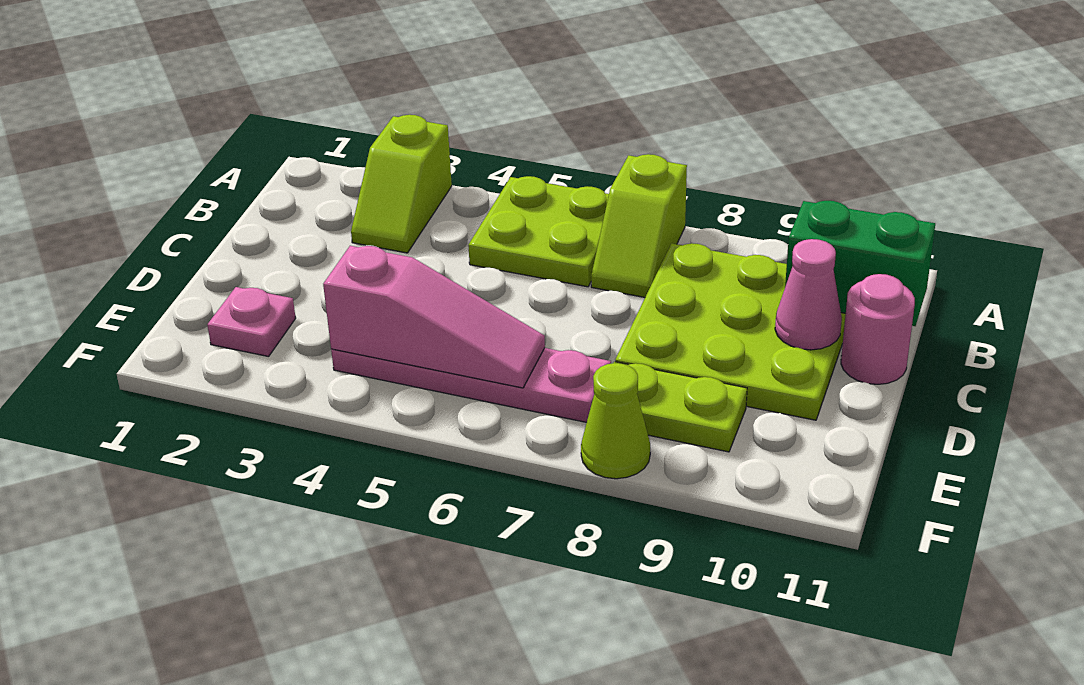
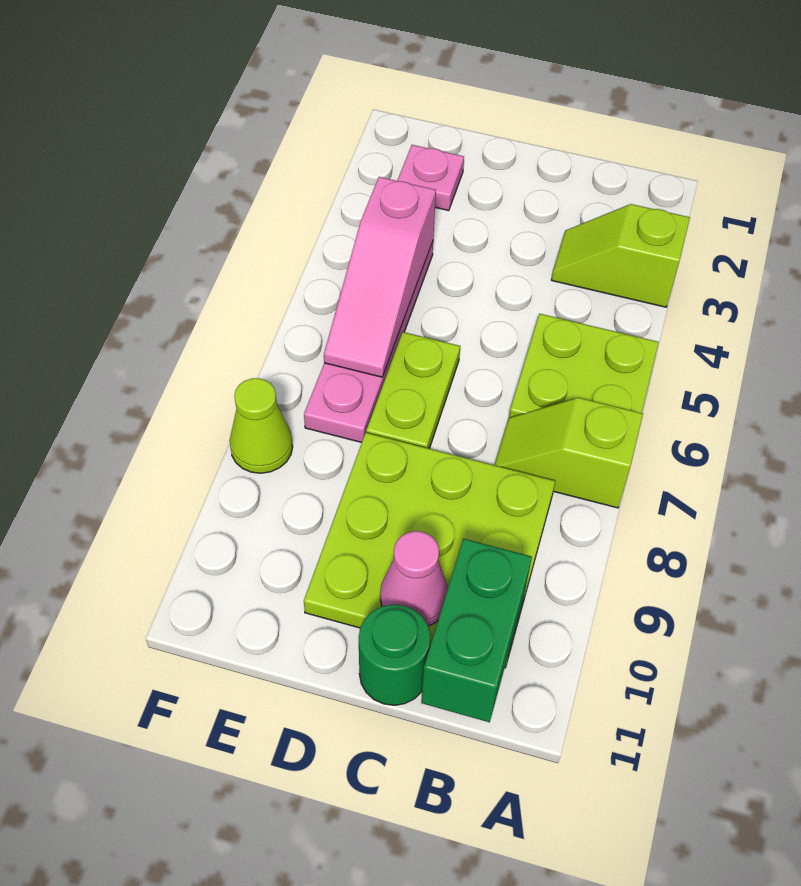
pink 1x1 round brick [841,274,915,384] -> green 1x1 round brick [359,604,431,705]
lime 1x2 plate [614,362,747,452] -> lime 1x2 plate moved to [366,332,460,449]

